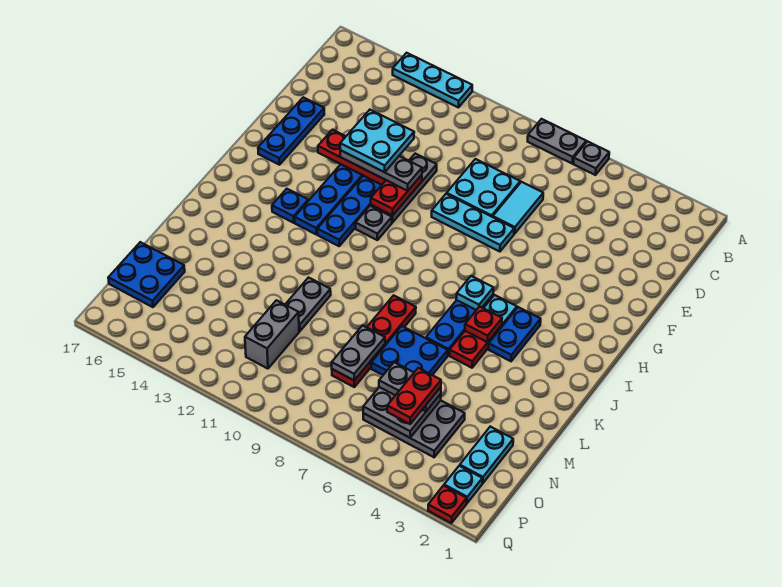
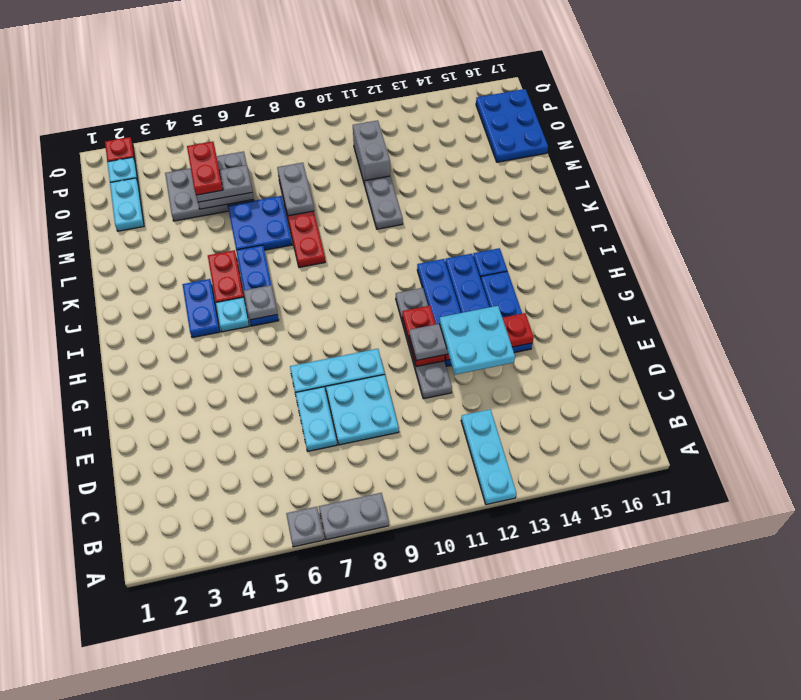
cyan 1x3 plate [393,53,472,108] -> cyan 1x3 plate turned to [461,410,516,505]
cyan 1x2 tile [493,182,543,234] -> cyan 1x2 plate [295,387,337,451]
blue 1x3 plate [258,97,324,165] -> blue 1x3 plate moved to [481,271,532,353]
cyan 1x1 plate [456,276,493,310] -> grey 1x1 plate [244,285,278,320]
red 1x1 plate [465,306,502,342] -> none
blue 2x2 plate [108,242,185,307] -> blue 2x3 plate [476,89,548,162]

